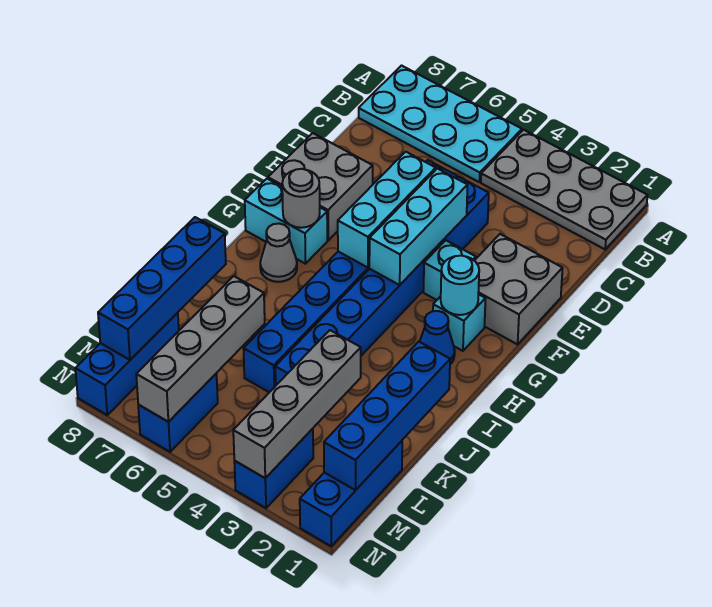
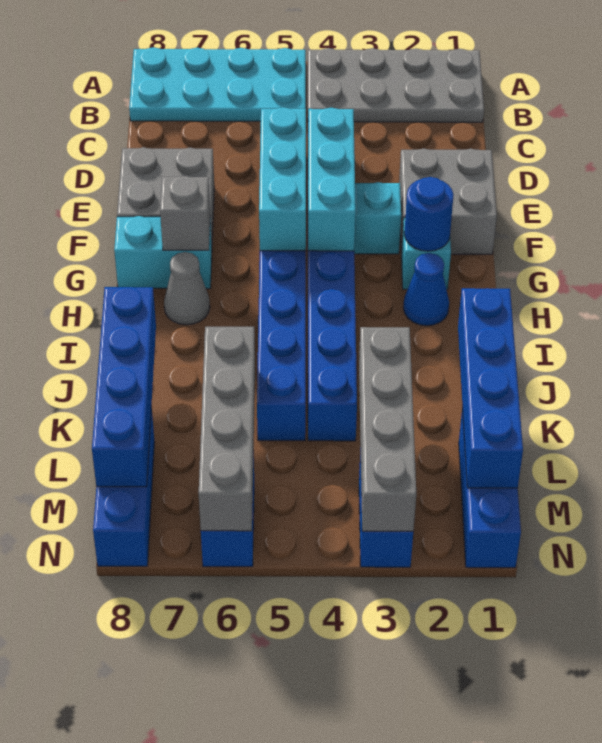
cyan 1x1 round brick [441,255,479,315] -> blue 1x1 round brick [404,177,453,251]
grey 1x1 round brick [282,169,320,228] -> grey 1x1 brick [160,176,210,250]

